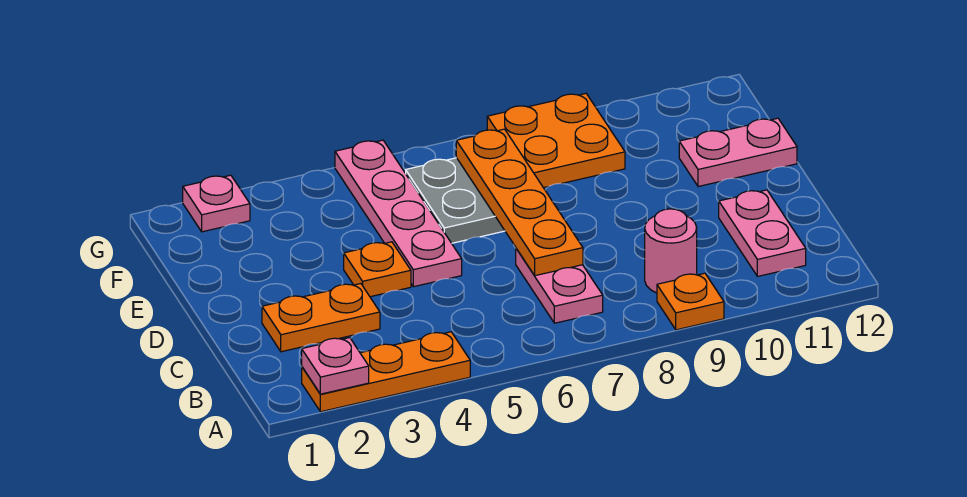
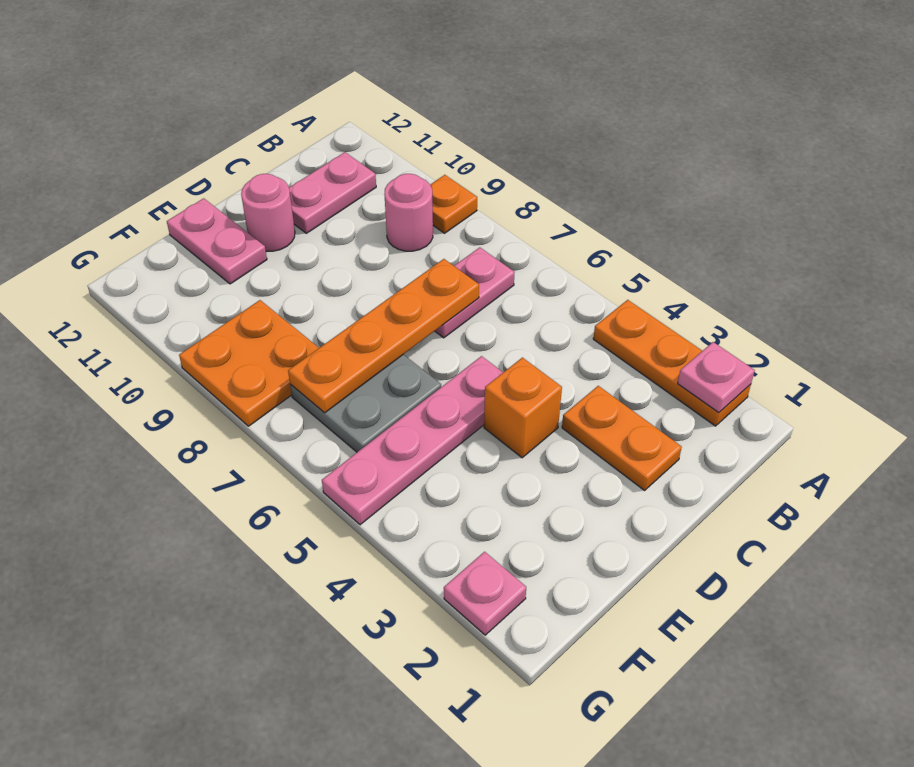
orange 1x1 plate [344,242,411,297] -> orange 1x1 brick [484,358,562,458]
none -> pink 1x1 round brick [241,174,295,251]

